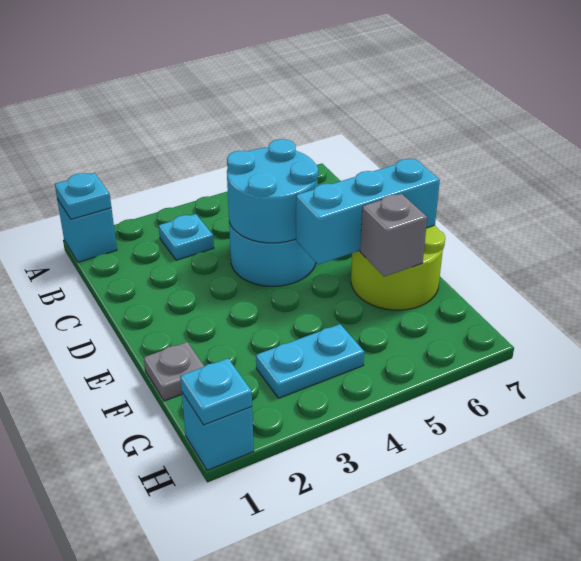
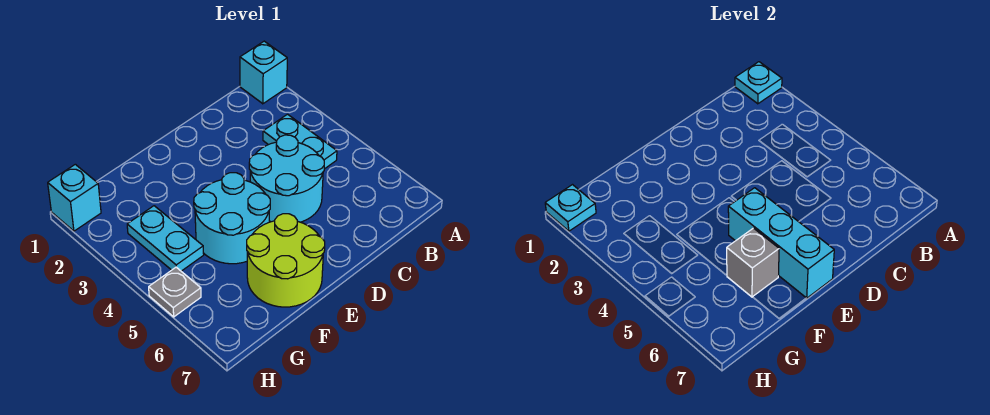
cyan 1x1 plate [159,214,214,260] -> cyan 1x2 plate [263,114,337,169]
cyan 2x2 round brick [227,139,318,243] -> cyan 2x2 round brick moved to [194,173,270,264]
grey 1x1 plate [144,342,204,401] -> grey 1x1 plate moved to [149,267,201,317]

